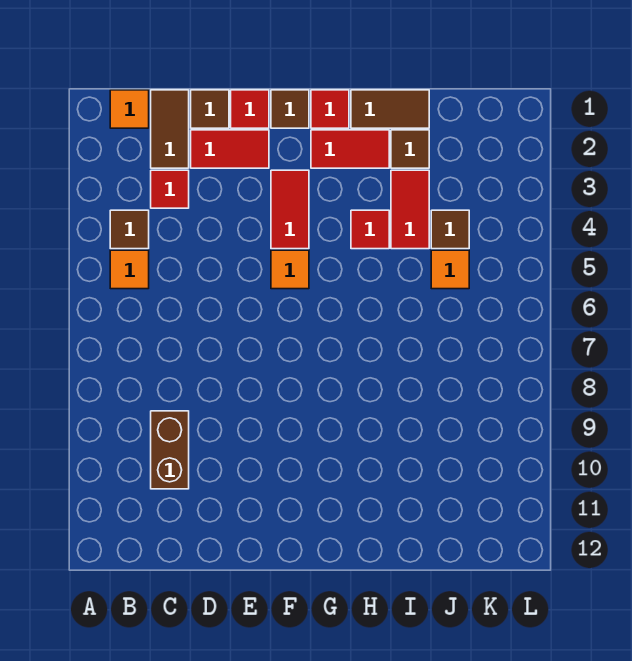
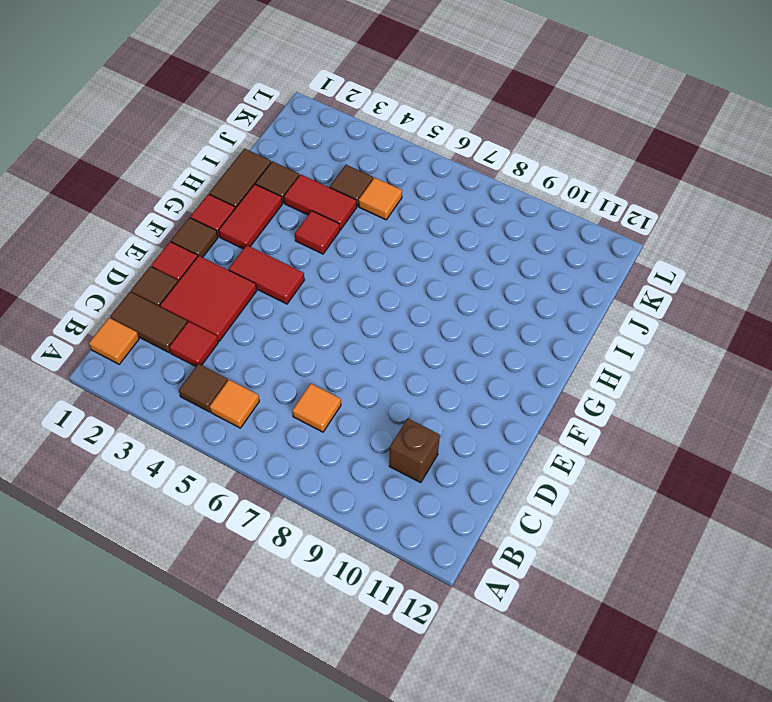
brown 1x2 brick [151,411,189,489] -> brown 1x1 brick [389,419,440,483]
red 1x2 tile [191,130,269,168] -> red 2x2 tile [160,256,257,341]
orange 1x1 tile [271,250,309,289] -> orange 1x1 tile moved to [292,384,341,432]

